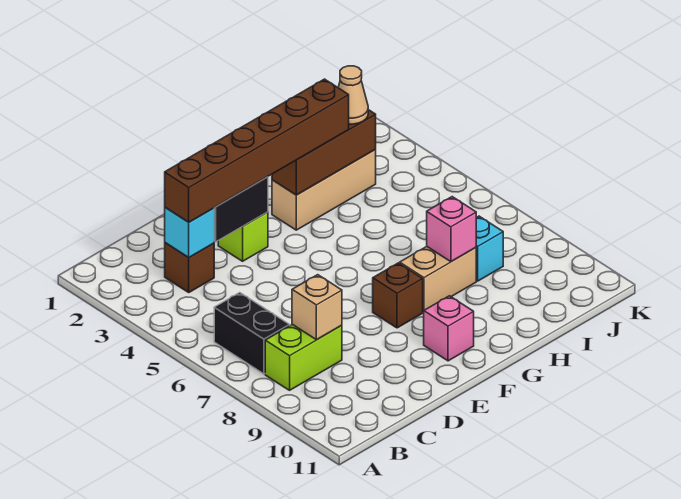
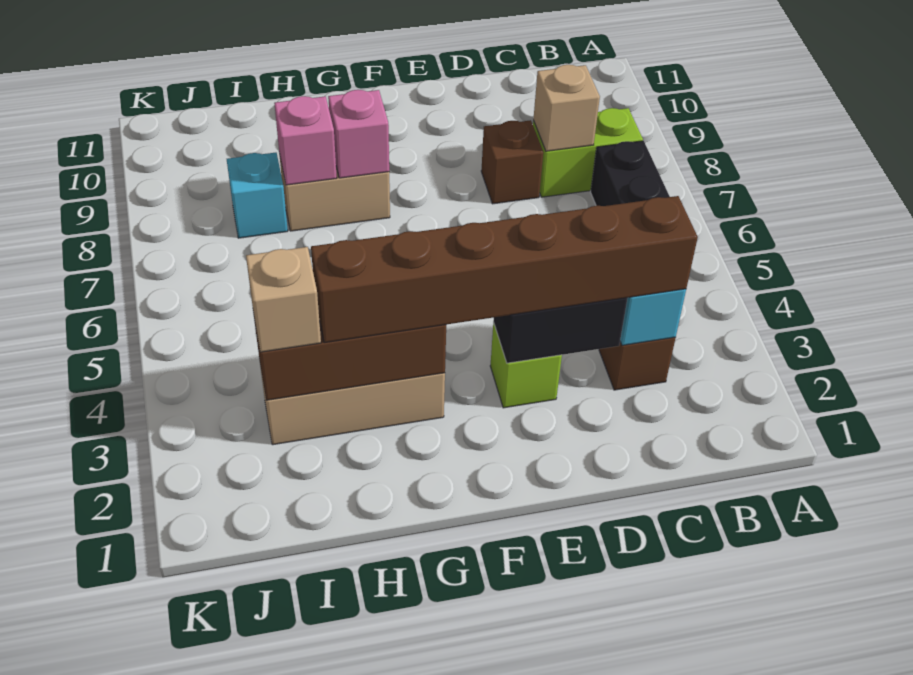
brown 1x1 brick [373,263,423,328] -> brown 1x1 brick moved to [481,120,543,204]
pink 1x1 brick [424,296,474,361] -> pink 1x1 brick moved to [328,90,389,178]
tan 1x1 cone [338,66,368,124] -> tan 1x1 brick [246,247,321,352]

